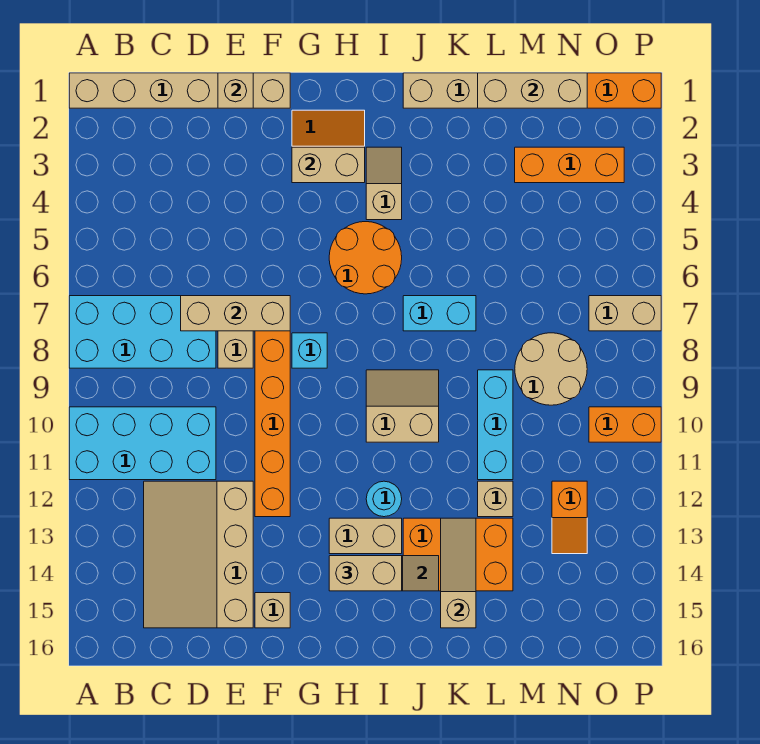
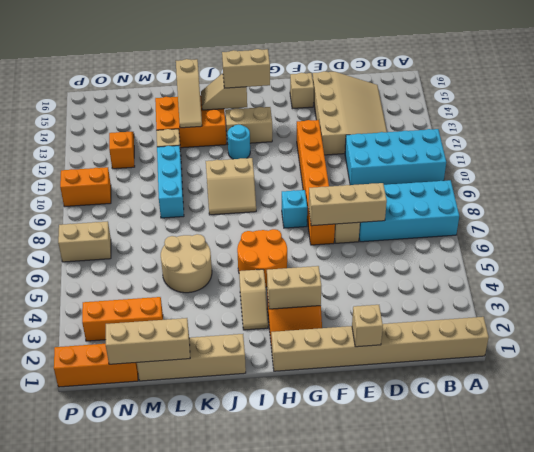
tan 1x6 brick [69,73,290,108] -> tan 1x8 brick [271,317,489,371]
cyan 1x2 brick [403,296,476,331] -> none
tan 2x2 round brick [515,333,587,405] -> tan 2x2 round brick moved to [161,234,212,293]

